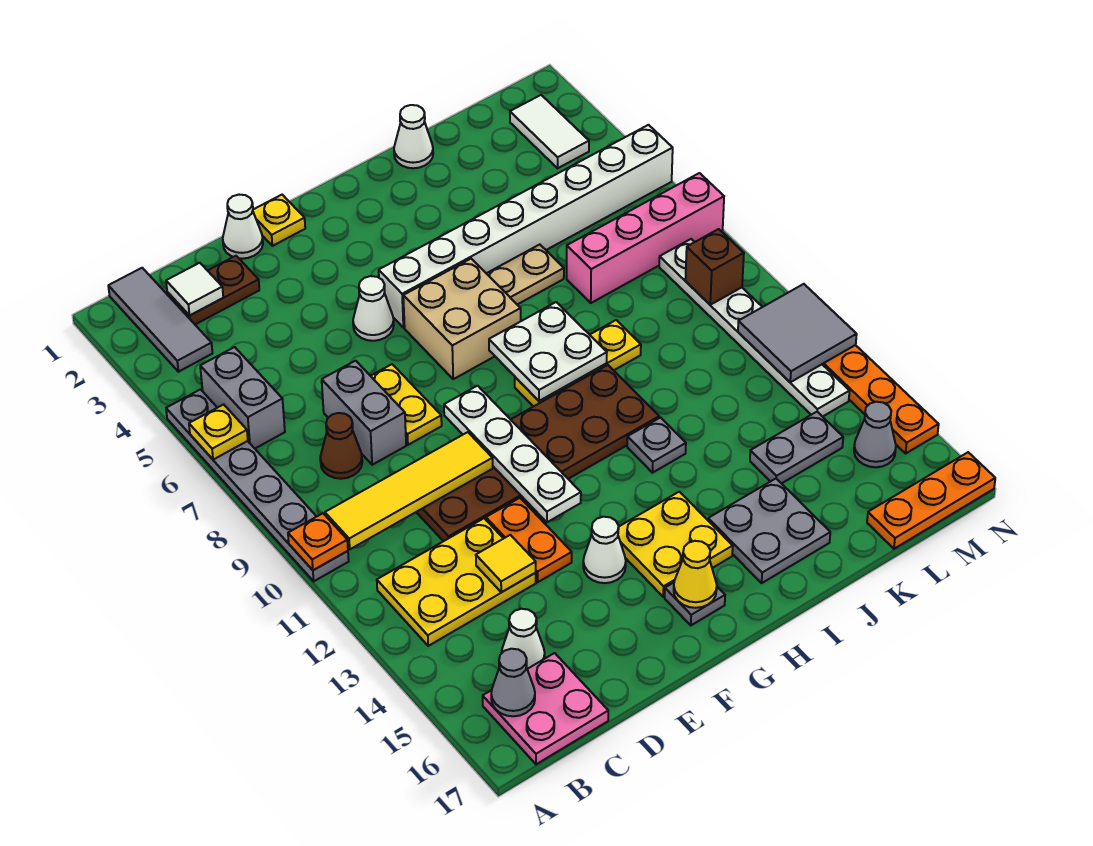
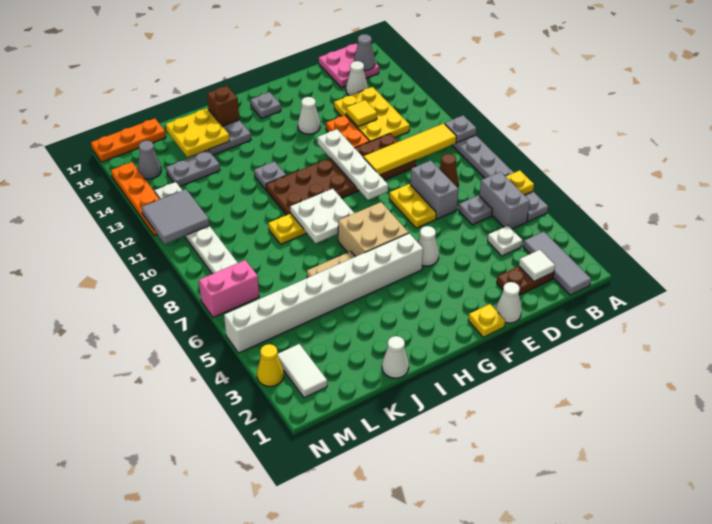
orange 1x1 plate [288,513,348,570] -> grey 1x1 plate [445,115,476,143]
yellow 2x3 plate [377,518,536,646] -> yellow 2x3 plate turned to [334,87,410,141]
none -> white 1x1 plate [488,226,523,256]
none -> grey 1x1 plate [459,195,492,225]
yellow 2x2 plate [618,492,733,597] -> yellow 2x2 plate moved to [166,108,229,157]
yellow 1x1 cone [674,541,717,608] -> yellow 1x1 cone moved to [257,344,284,386]
pink 1x4 brick [567,173,724,303] -> pink 1x2 brick [199,260,259,317]
brown 1x1 brick [685,229,744,305] -> brown 1x1 brick moved to [207,86,239,126]

